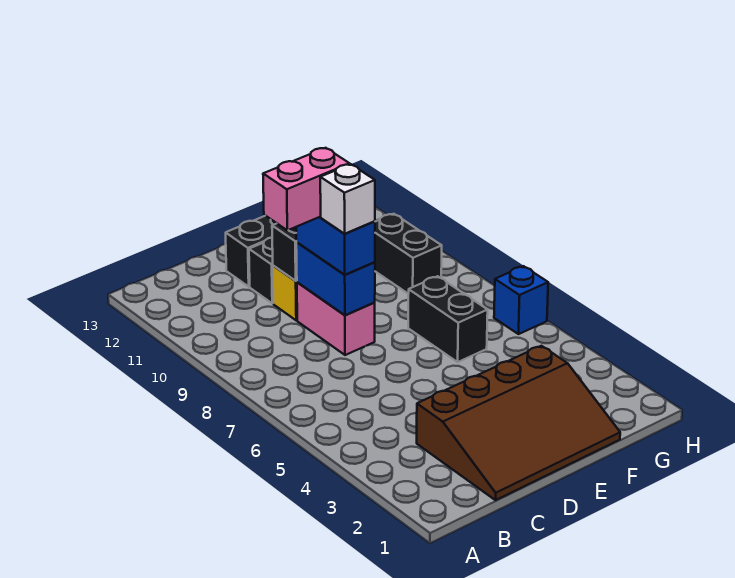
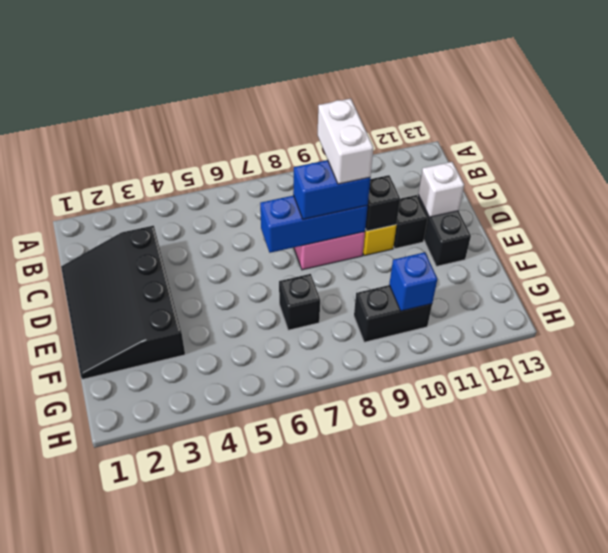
brown 3x4 slope [417,346,620,500] -> black 3x4 slope [61,226,185,379]
pink 1x2 brick [263,148,350,230] -> white 1x2 brick [317,99,373,184]
blue 1x2 brick [296,242,375,315] -> blue 1x3 brick [260,196,368,253]
white 1x1 brick [320,164,375,234] -> white 1x1 brick moved to [418,162,464,217]
black 1x2 brick [408,276,488,362] -> black 1x1 brick [279,274,320,330]
blue 1x1 brick [494,266,548,334] -> blue 1x1 brick moved to [389,252,437,311]

